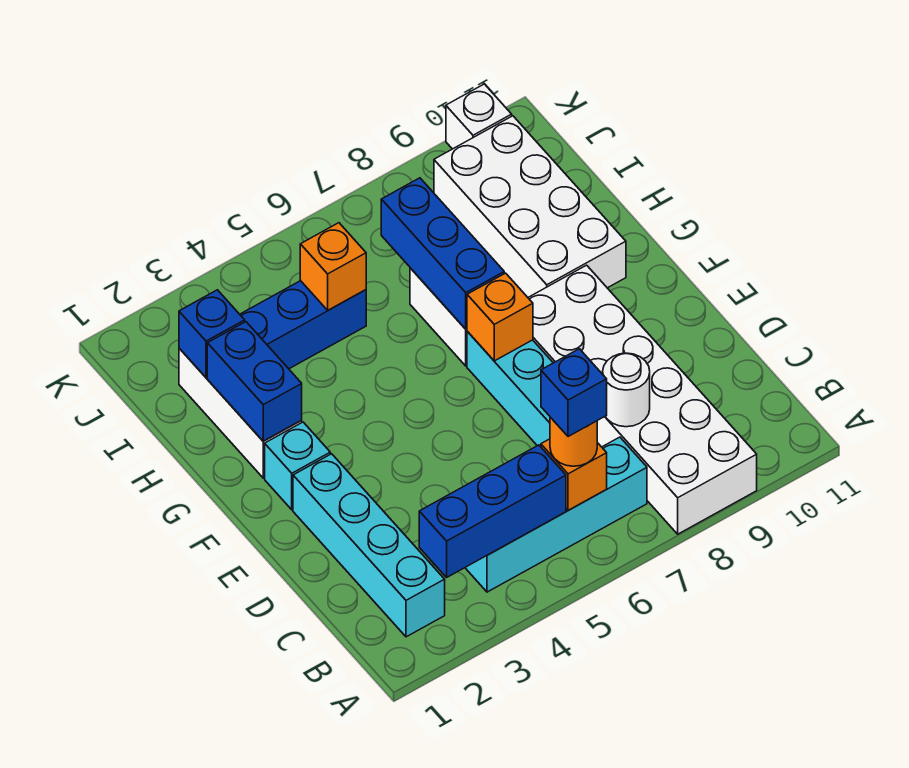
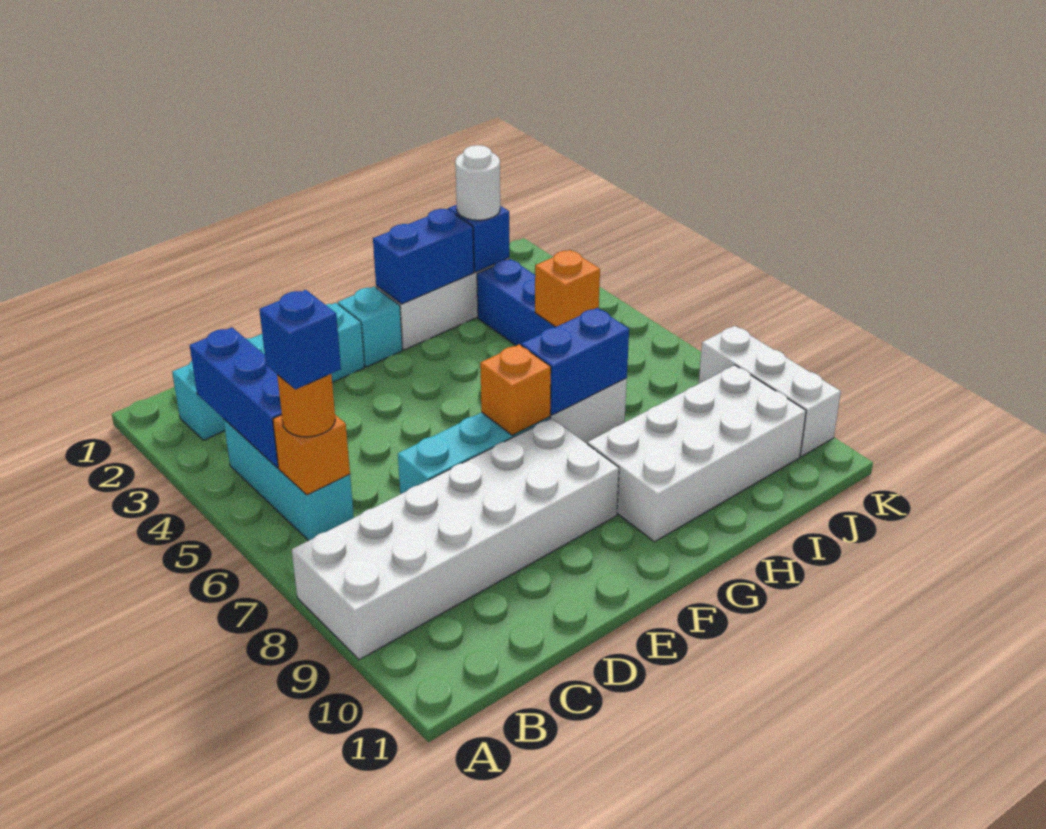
cyan 1x4 brick [465,437,647,592] -> cyan 1x3 brick [223,419,354,541]
white 1x1 round brick [603,353,650,427] -> white 1x1 round brick moved to [455,145,500,220]
blue 1x3 brick [381,178,504,329] -> blue 1x2 brick [521,308,629,415]
white 1x1 brick [446,84,512,149] -> white 1x3 brick [699,326,841,457]

